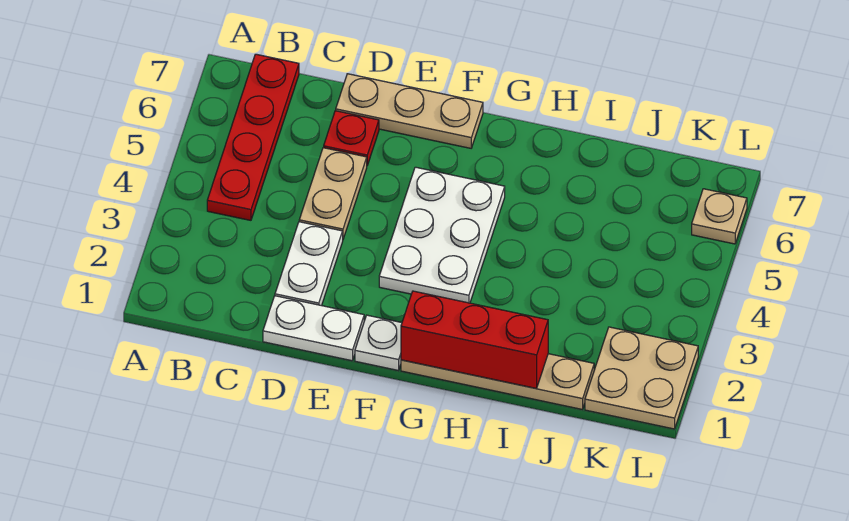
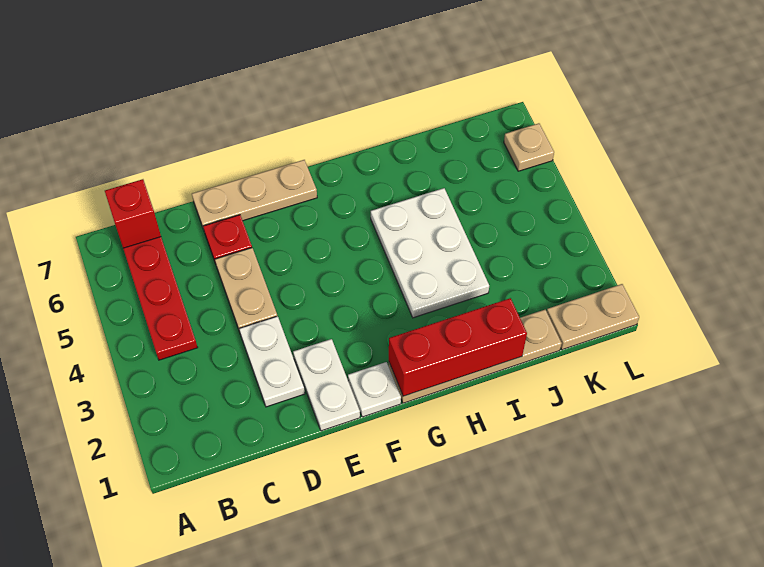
none -> red 1x1 brick [105,179,161,248]
white 1x2 plate [263,296,364,361] -> white 1x2 plate turned to [293,339,360,431]
white 2x3 plate [379,167,505,303] -> white 2x3 plate moved to [371,188,489,318]
tan 2x2 plate [585,327,698,429] -> tan 1x2 plate [547,284,639,350]

